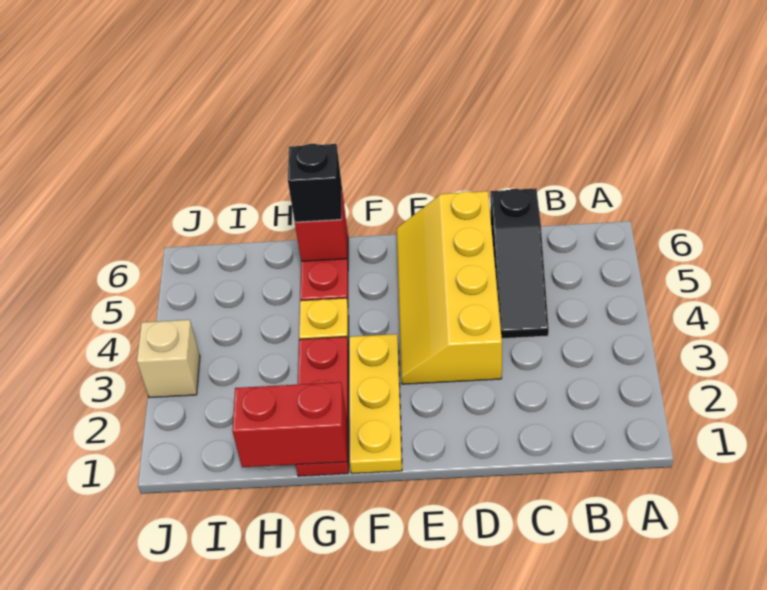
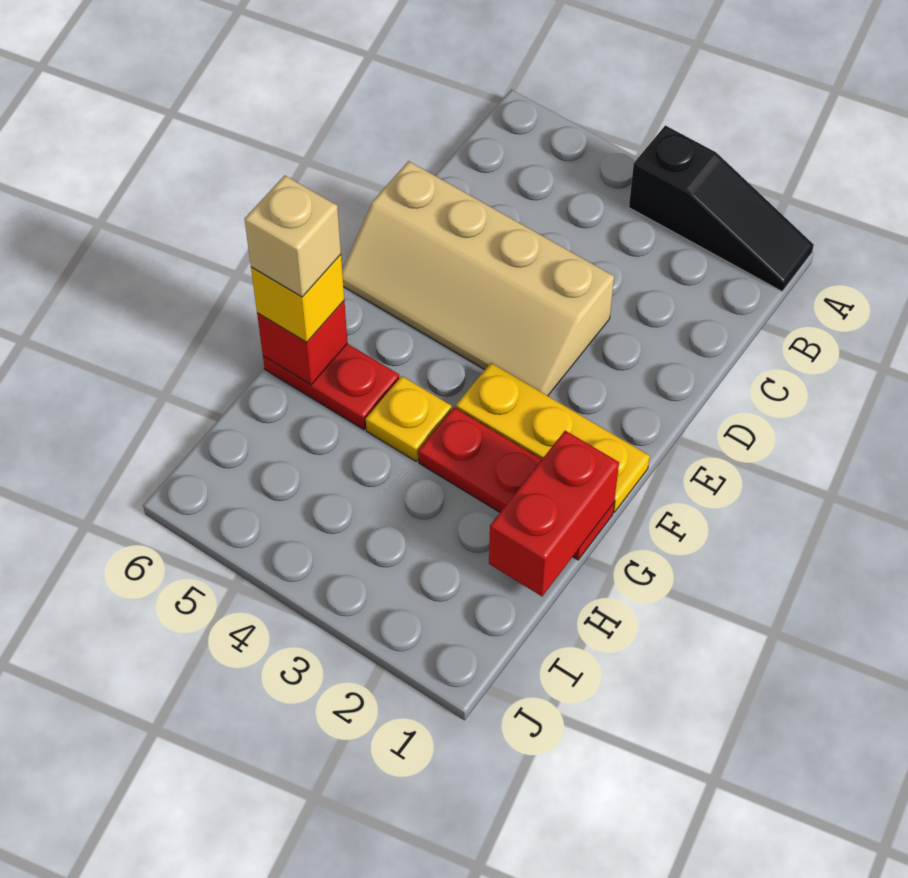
black 1x3 slope [490,188,549,339] -> black 1x3 slope moved to [629,125,814,291]
yellow 2x4 slope [397,191,502,384] -> tan 2x4 slope [342,161,614,396]
black 1x1 brick [288,144,342,222] -> yellow 1x1 brick [251,255,344,342]
tan 1x1 brick [137,320,200,398] -> tan 1x1 brick moved to [245,175,341,297]

